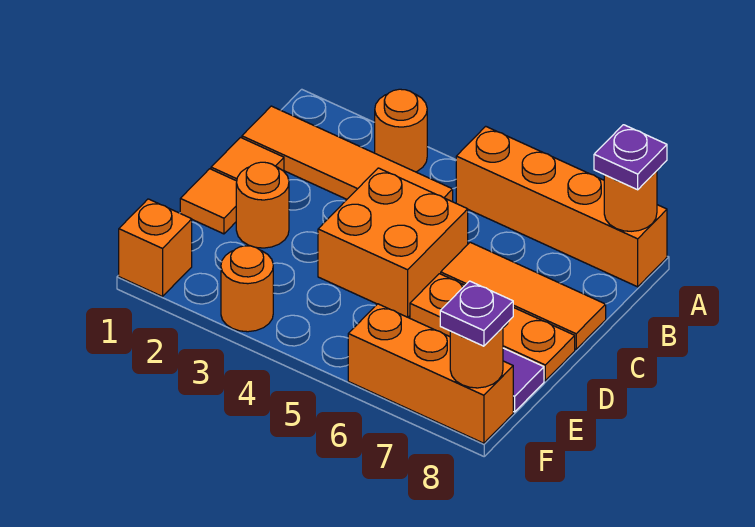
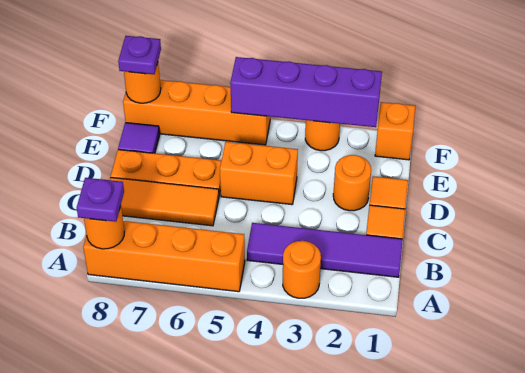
orange 1x4 tile [242,106,453,202] -> purple 1x4 tile [247,223,403,277]
orange 2x2 brick [318,168,468,317] -> orange 1x2 brick [220,142,298,205]
none -> purple 1x4 brick [230,57,382,127]
orange 1x3 brick [348,304,513,443] -> orange 1x4 brick [123,80,270,145]

